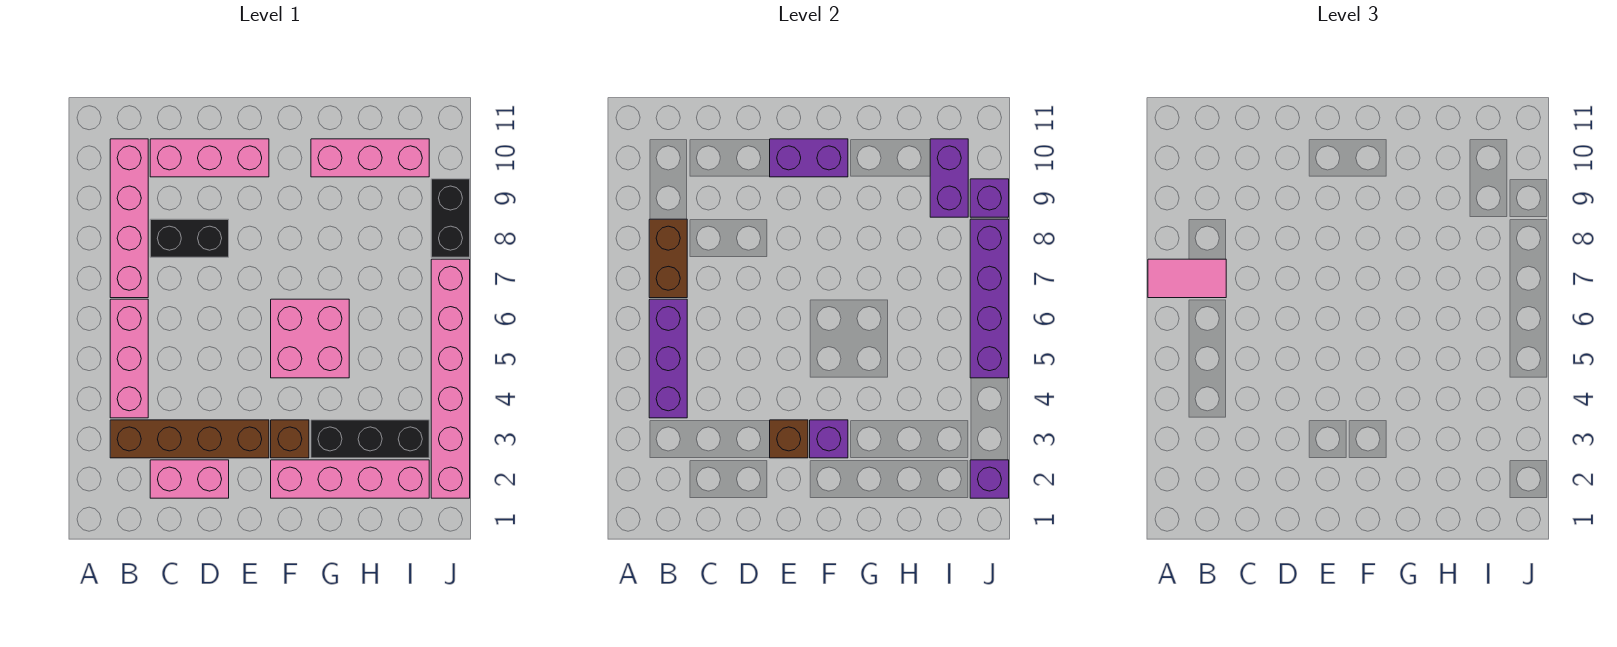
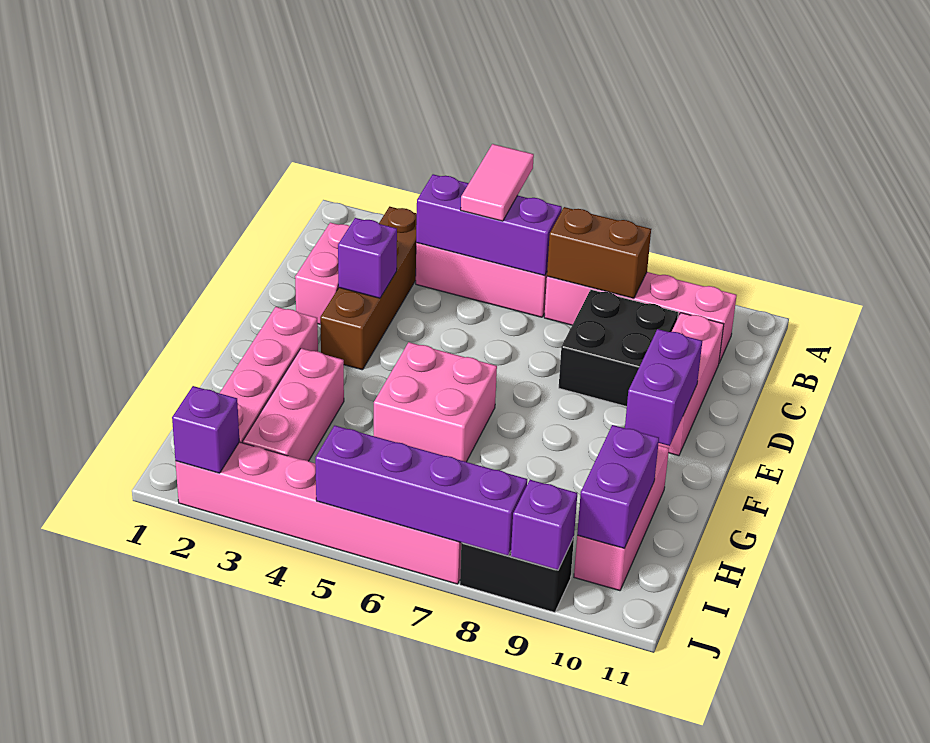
pink 1x2 tile [1148,259,1226,298] -> pink 1x2 tile moved to [461,144,534,221]
black 1x2 brick [150,219,229,257] -> black 2x2 brick [559,290,678,406]
brown 1x1 brick [770,420,808,458] -> none
brown 1x1 brick [271,420,309,458] -> none
purple 1x1 brick [810,420,848,458] -> purple 1x1 brick moved to [338,218,397,298]
black 1x3 brick [311,420,429,458] -> pink 1x3 brick [243,348,344,461]
purple 1x2 brick [930,139,968,217] -> purple 1x2 brick turned to [577,425,659,549]

